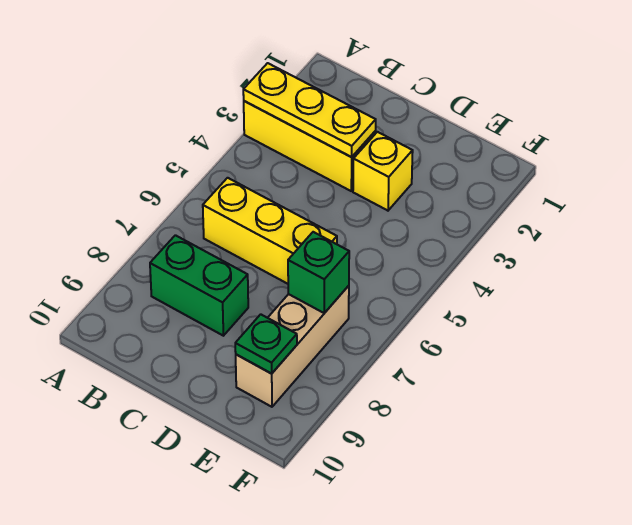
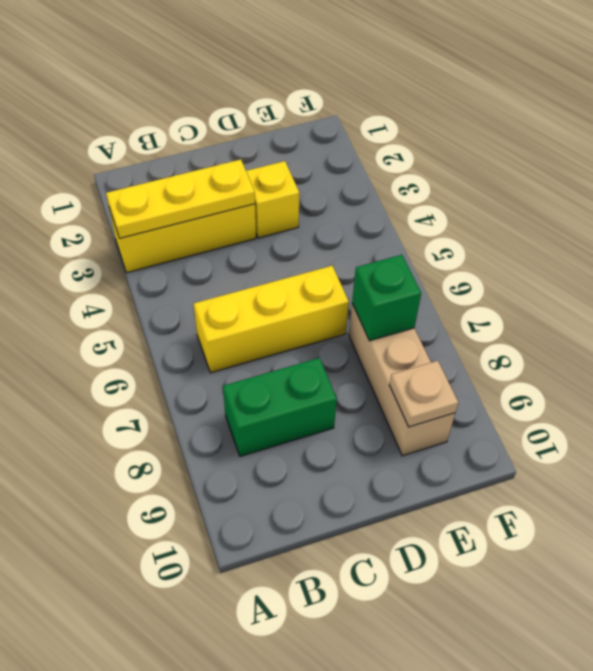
green 1x1 plate [235,314,297,374] -> tan 1x1 plate [389,361,458,427]

